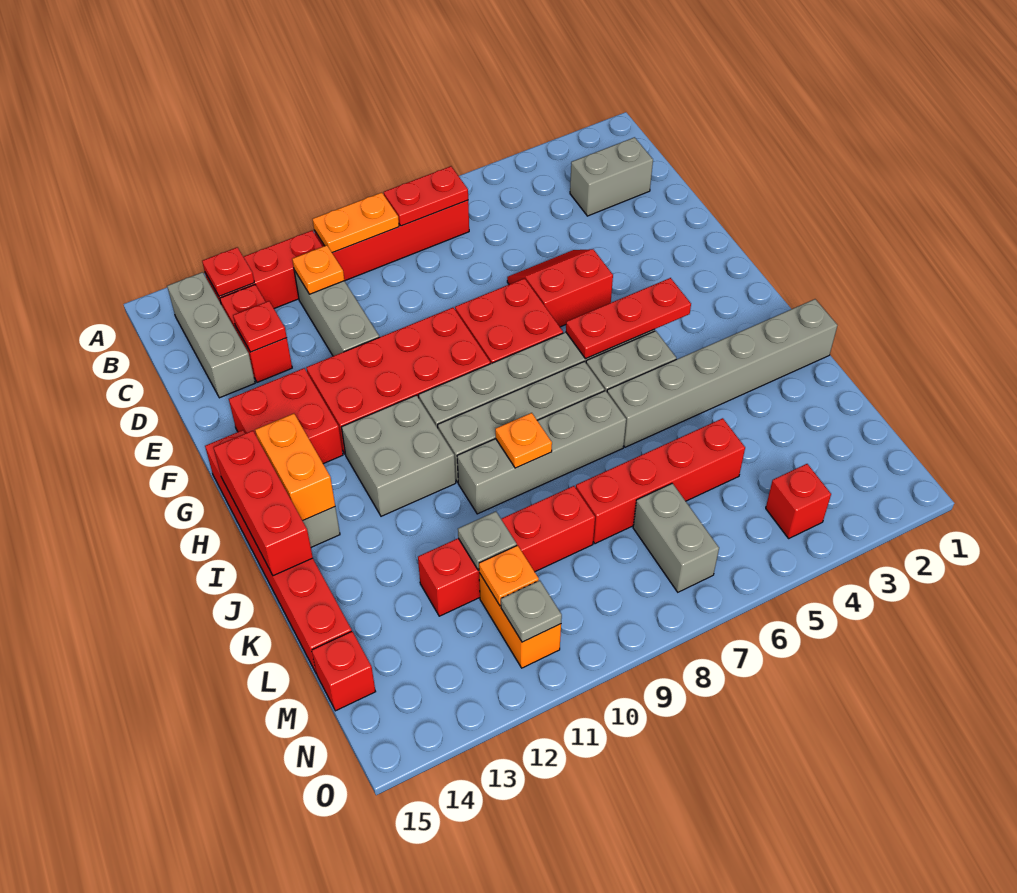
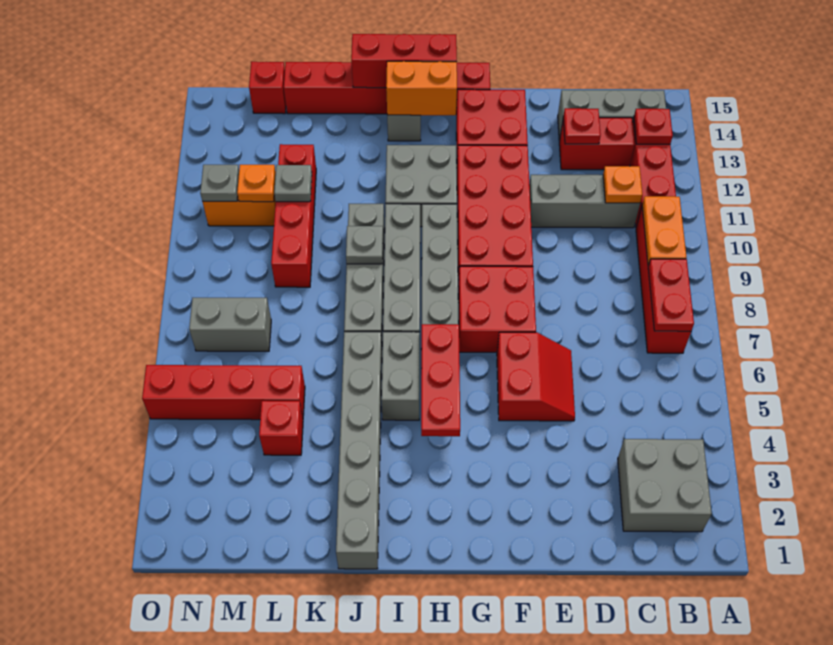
grey 1x2 brick [570,137,653,216] -> grey 2x2 brick [618,439,712,532]
orange 1x1 plate [495,413,552,468] -> grey 1x1 plate [346,226,383,264]
red 1x4 brick [576,418,745,544] -> red 1x4 brick turned to [142,365,305,420]
red 1x1 brick [766,464,831,538] -> red 1x1 brick moved to [259,401,303,455]

